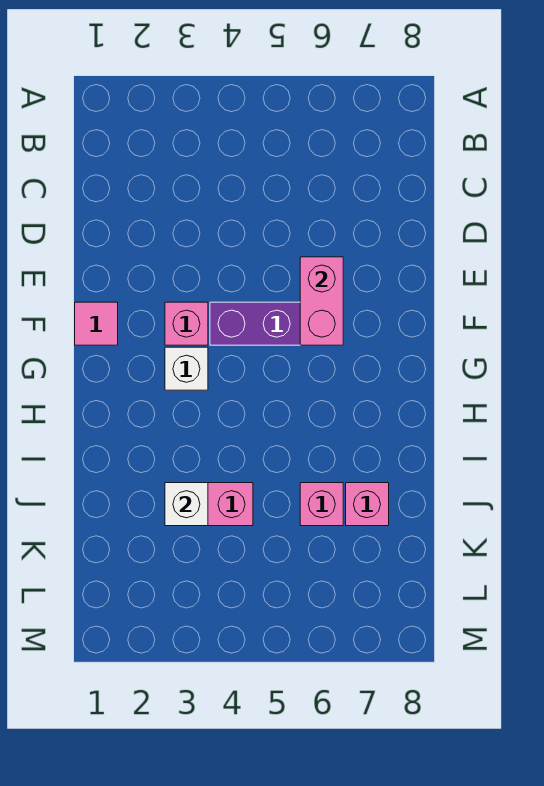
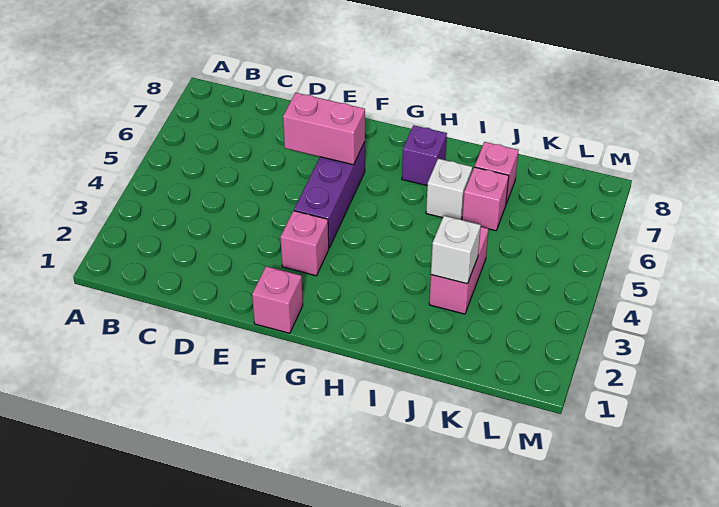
pink 1x1 tile [75,302,118,345] -> pink 1x1 brick [252,266,303,333]
white 1x1 brick [165,347,208,390] -> white 1x1 brick moved to [426,159,472,219]
none -> purple 1x1 brick [402,125,447,185]

